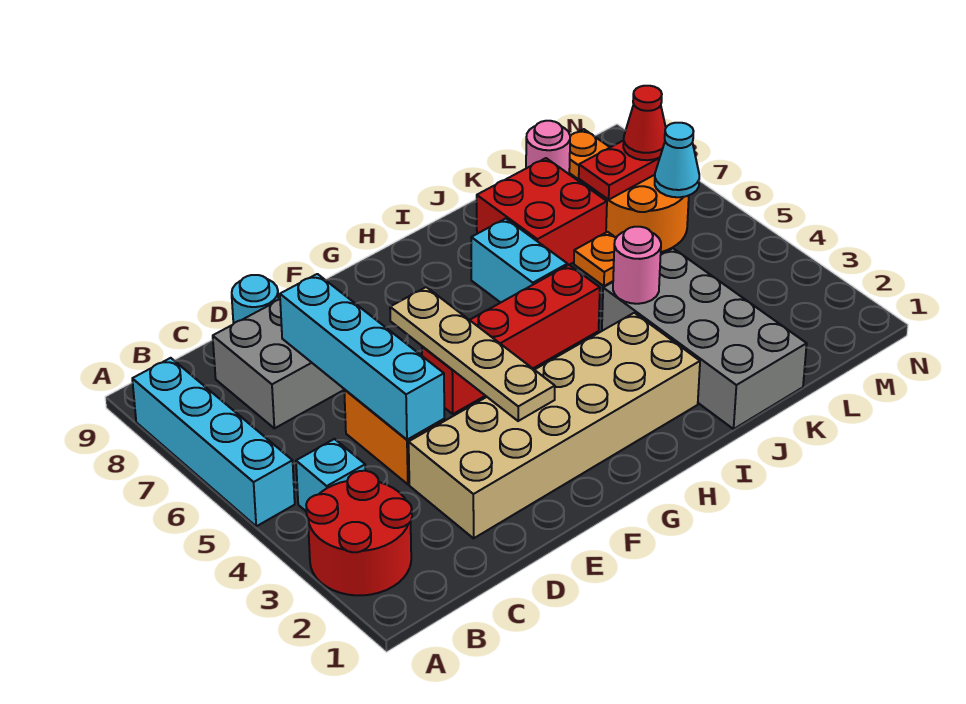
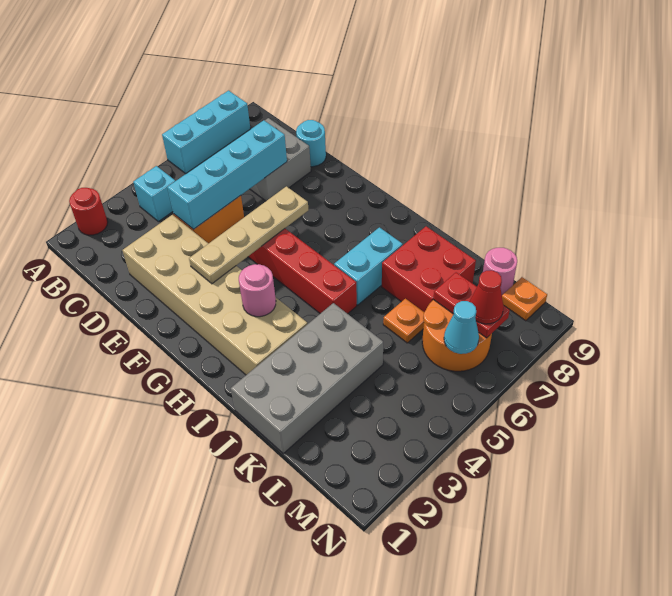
red 2x2 round brick [306,471,412,595] -> red 1x1 round brick [69,188,108,235]
cyan 1x4 brick [132,358,295,526] -> cyan 1x3 brick [162,91,250,173]
pink 1x1 round brick [613,227,661,304] -> pink 1x1 round brick moved to [239,264,276,317]

